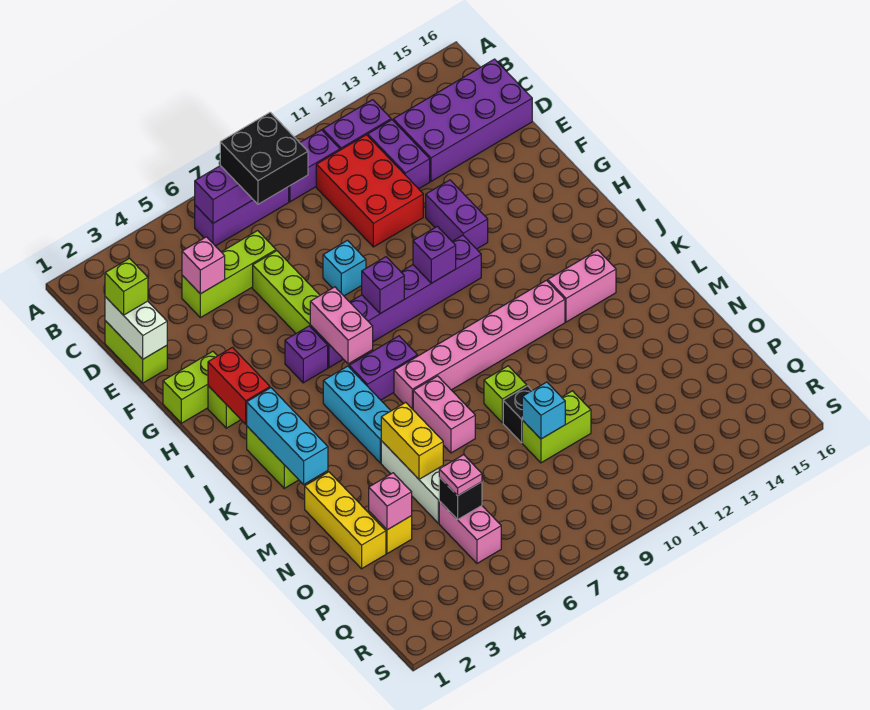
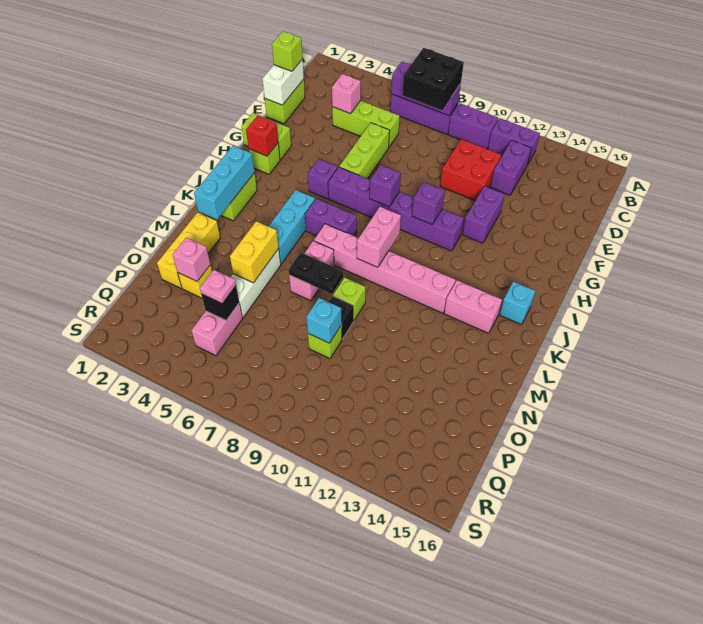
red 2x3 brick [316,135,423,247] -> red 2x2 brick [440,139,502,201]
purple 2x4 brick [393,59,532,181] -> none
cyan 1x1 brick [323,240,366,296] -> cyan 1x1 brick moved to [500,282,535,325]
red 1x2 brick [208,347,270,424] -> red 1x1 brick [246,115,278,156]
pink 1x2 brick [310,287,373,364] -> pink 1x2 brick moved to [357,207,401,267]
none -> black 1x2 plate [289,252,343,294]
lime 1x2 brick [522,391,591,463] -> lime 1x1 brick [308,325,342,359]

